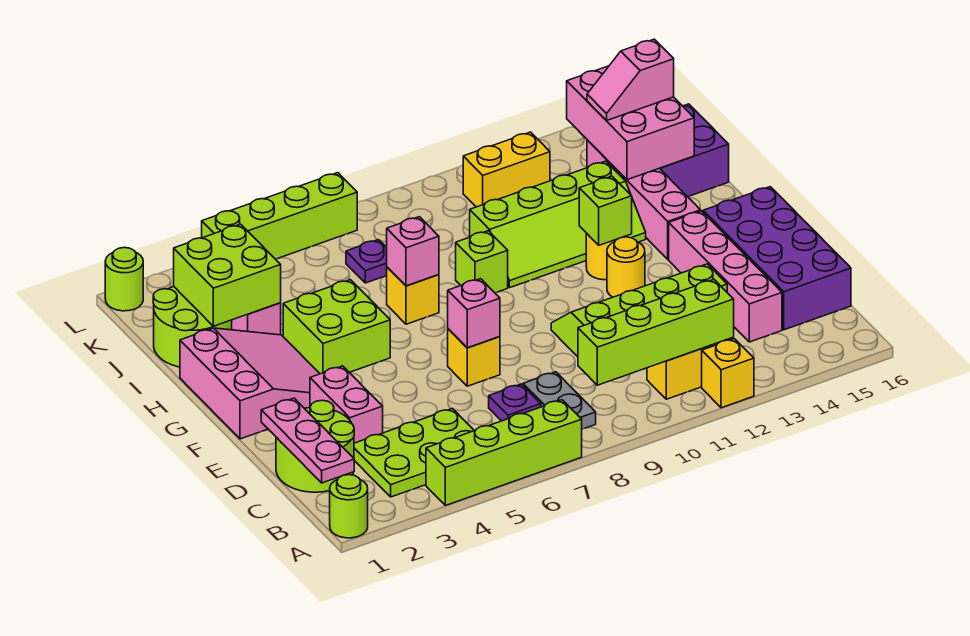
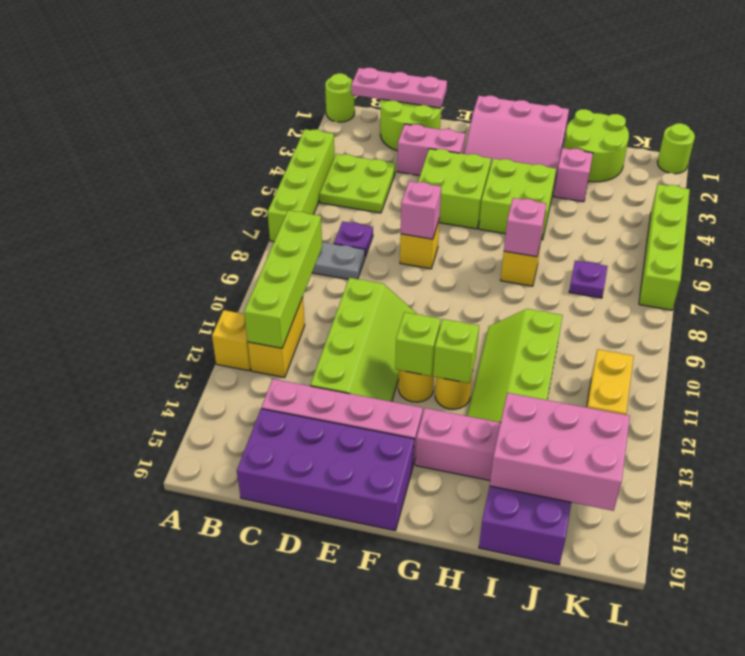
lime 2x3 plate [354,409,474,497] -> lime 2x2 plate [320,154,396,213]
lime 1x1 brick [456,231,508,293] -> lime 1x1 brick moved to [395,312,441,376]
lime 2x2 brick [174,224,281,326] -> lime 2x2 brick moved to [418,149,491,229]
pink 1x2 slope [587,39,674,121] -> none

